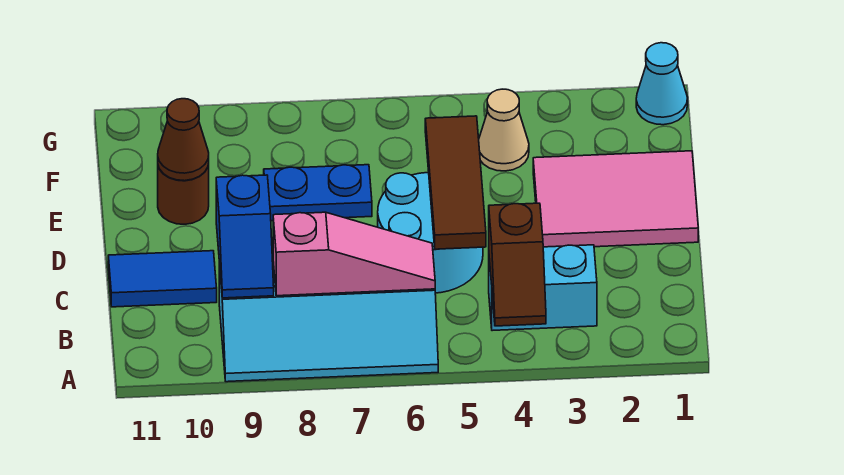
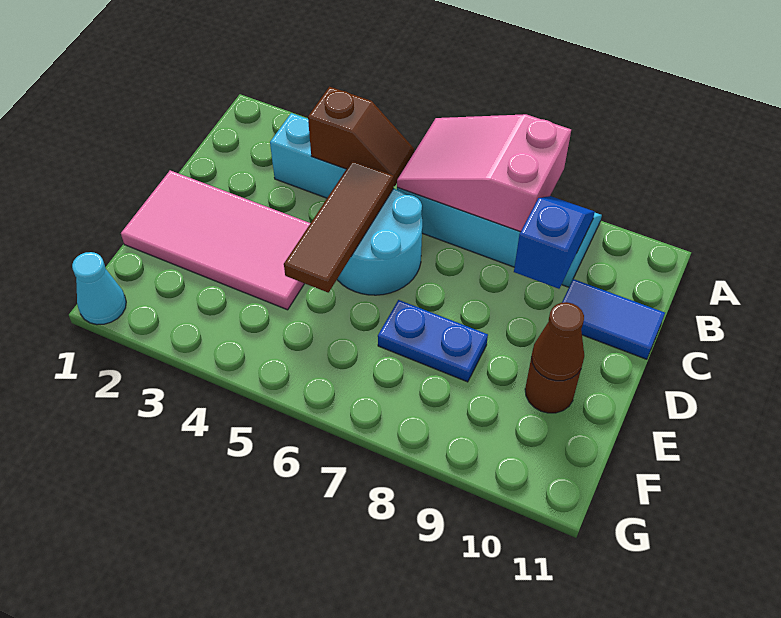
brown 1x2 slope [489,203,546,326] -> brown 1x2 slope turned to [308,87,414,186]
pink 1x3 slope [273,212,435,296] -> pink 2x3 slope [397,114,571,232]
pink 2x3 tile [533,151,698,247] -> pink 2x4 tile [121,170,310,310]
tan 1x1 cone [479,89,529,171] -> none

